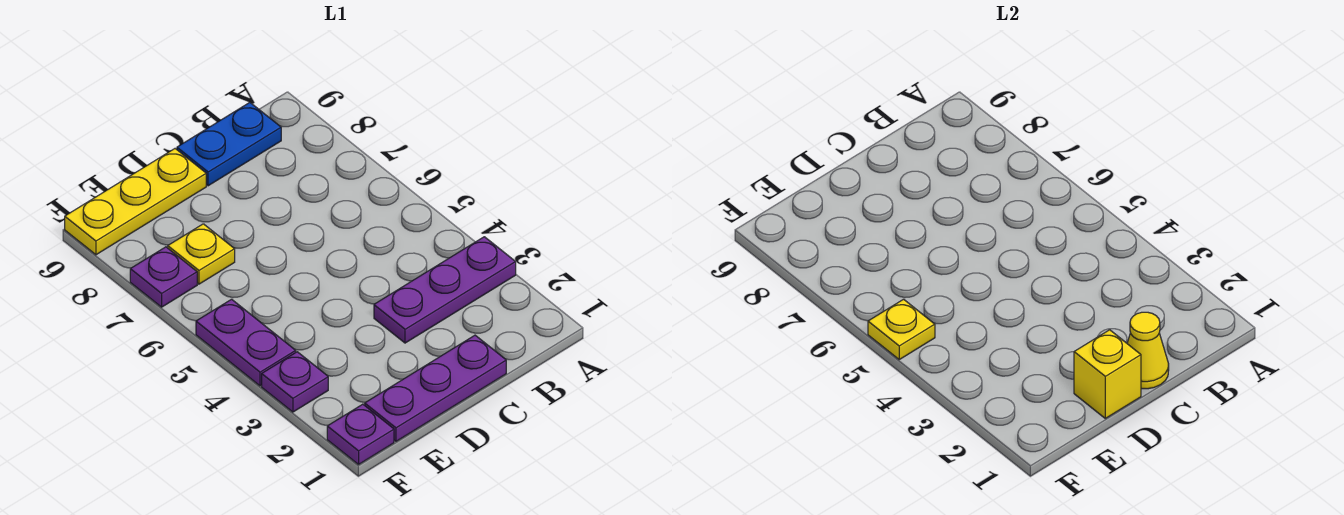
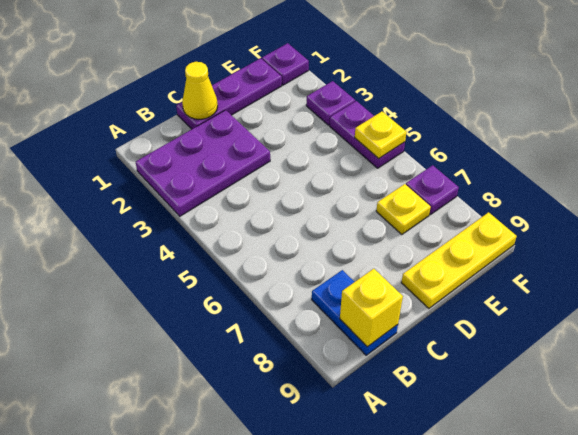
purple 1x3 plate [374,237,516,343] -> purple 2x3 plate [136,110,270,216]
blue 1x2 plate [177,103,281,186] -> blue 1x2 plate turned to [312,270,398,355]
yellow 1x1 brick [1074,330,1141,418] -> yellow 1x1 brick moved to [340,269,403,347]

